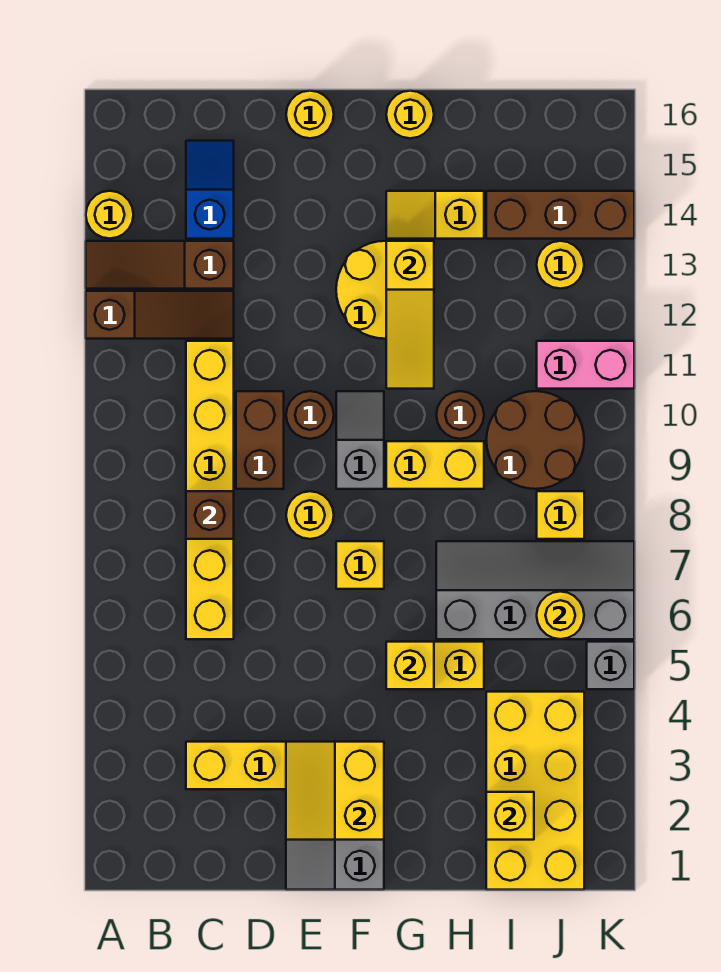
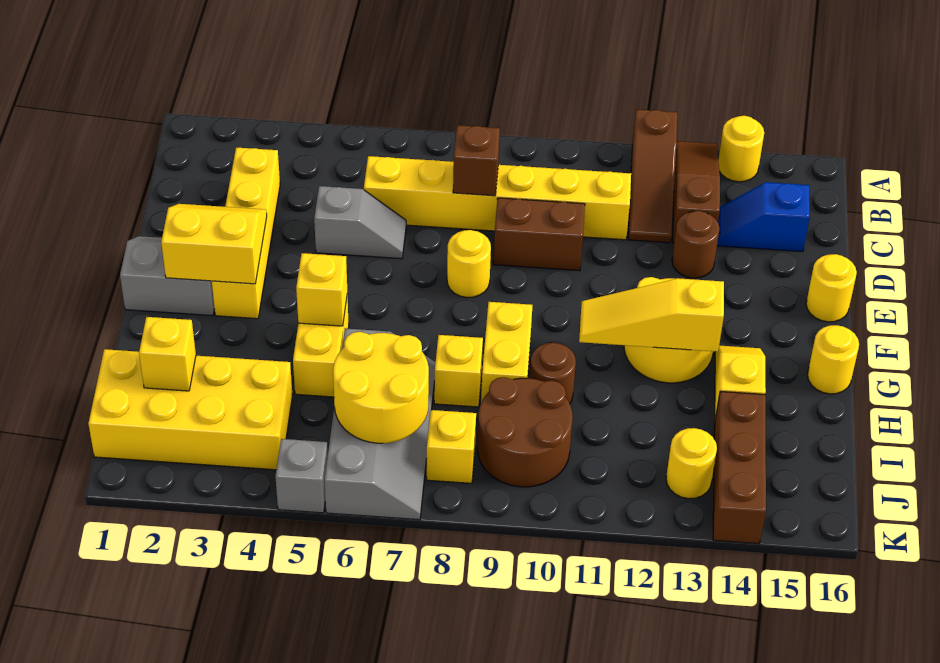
blue 1x2 slope [186,141,234,239] -> blue 1x2 slope turned to [717,182,810,252]
brown 1x1 round brick [286,391,334,439] -> brown 1x1 round brick moved to [672,211,720,278]
yellow 1x1 brick [336,541,384,589] -> yellow 1x1 brick moved to [434,335,483,407]
grey 1x2 slope [336,391,384,489] -> grey 1x2 slope moved to [314,186,406,259]
yellow 1x1 round brick [537,592,584,639] -> yellow 2x2 round brick [333,332,429,443]
pink 1x2 brick [537,341,634,389] -> none

